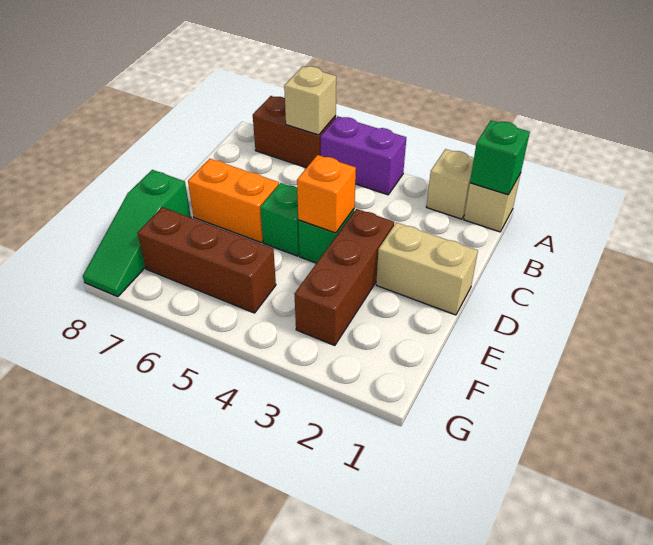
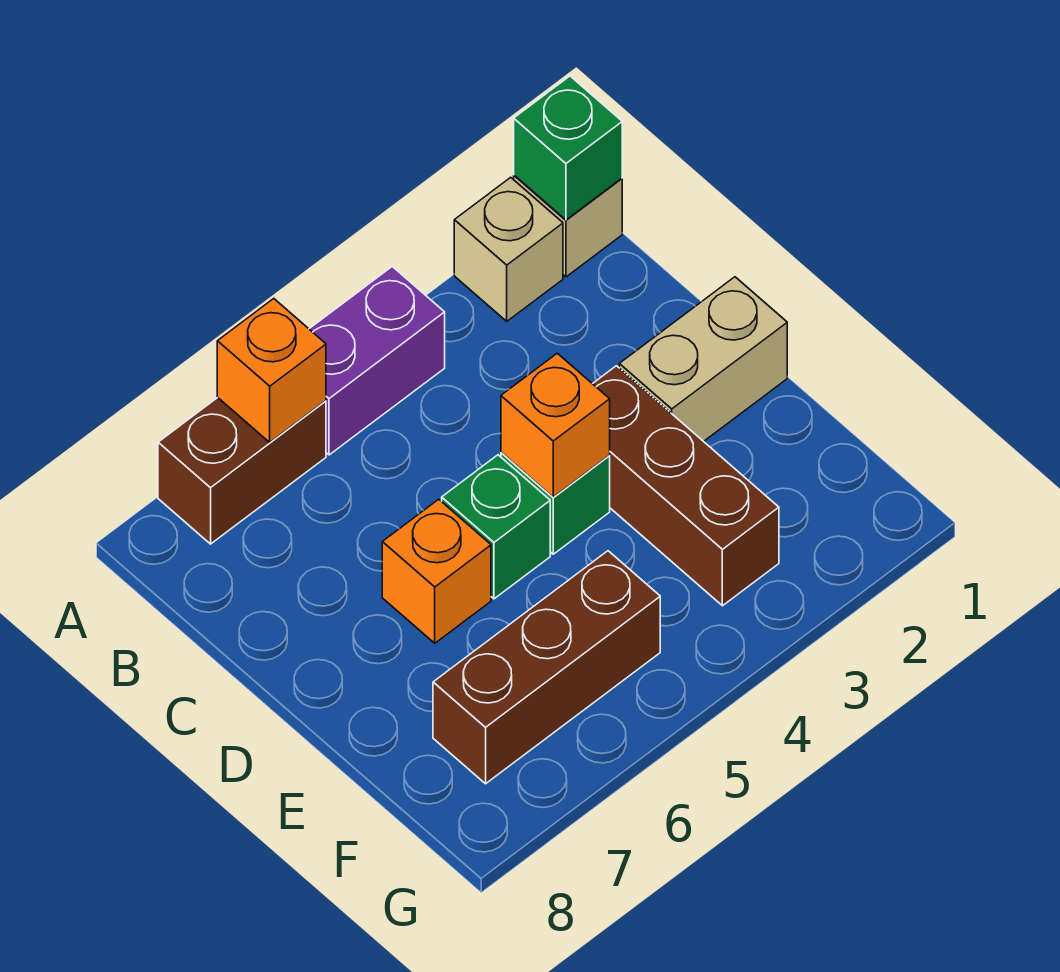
tan 1x1 brick [284,66,336,135] -> orange 1x1 brick [217,299,326,442]
orange 1x2 brick [188,159,279,242] -> orange 1x1 brick [382,499,491,643]
green 1x3 slope [83,170,191,297] -> none

